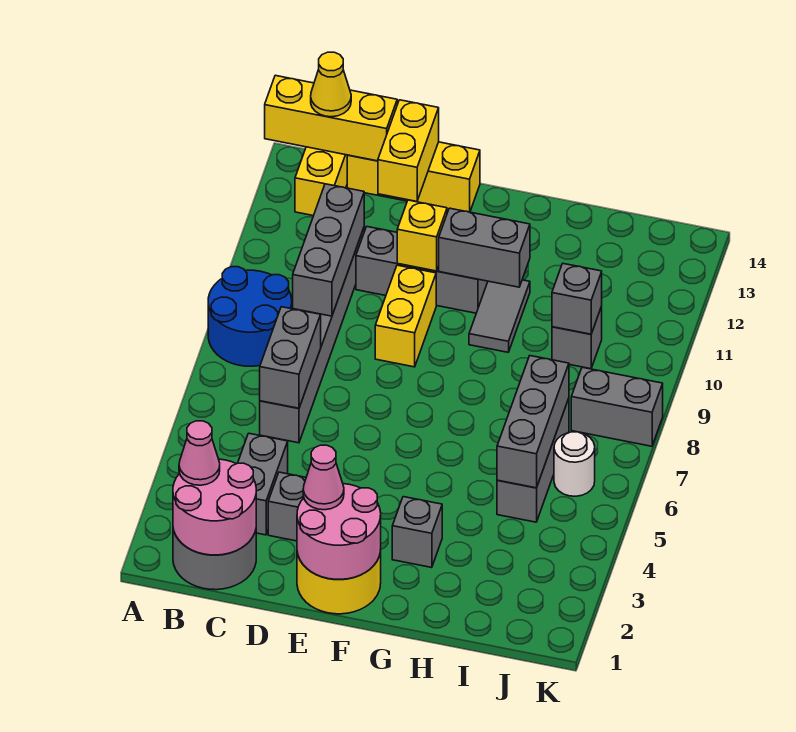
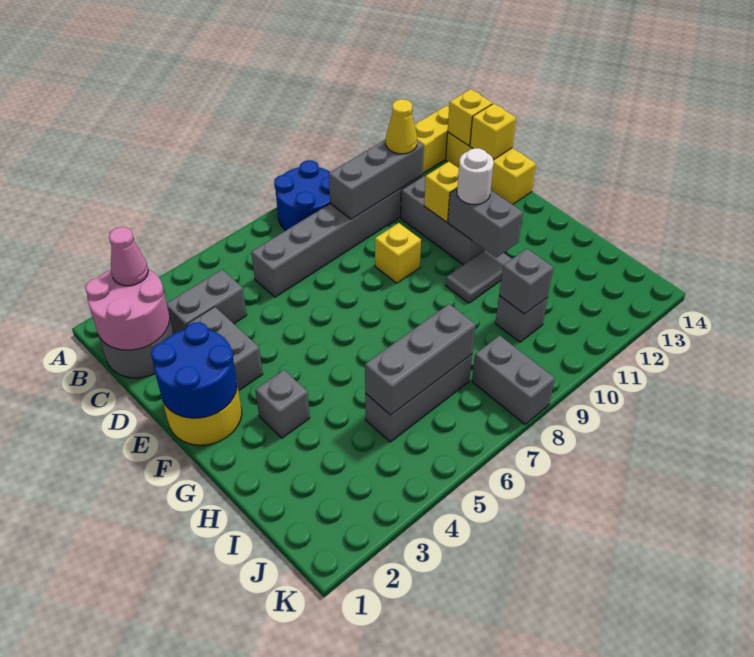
yellow 1x3 brick [265,75,397,161] -> yellow 1x1 brick [448,89,493,146]
yellow 1x1 cone [311,52,351,117] -> yellow 1x1 cone moved to [386,99,417,154]
grey 1x2 brick [260,307,321,408] -> none
yellow 1x2 brick [378,100,439,202] -> yellow 1x1 brick [470,104,516,160]
pink 2x2 round brick [297,484,381,579] -> blue 2x2 round brick [151,322,237,418]
pink 1x1 cone [303,445,344,510] -> none
yellow 1x2 brick [375,265,436,367] -> yellow 1x1 brick [375,223,421,283]
white 1x1 round brick [554,432,595,496] -> white 1x1 round brick moved to [457,148,494,204]

